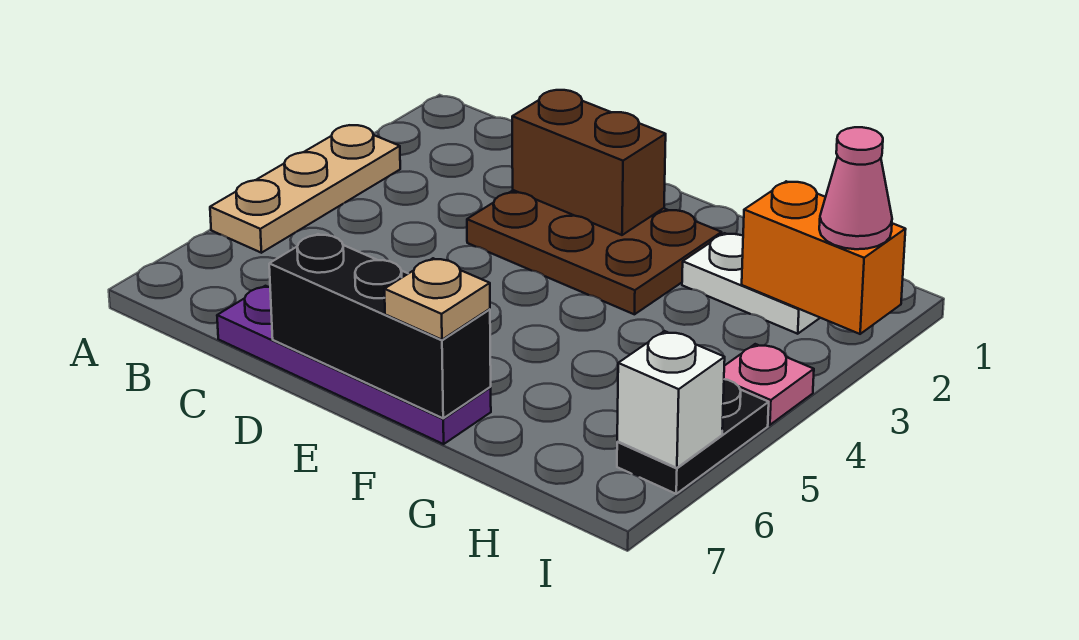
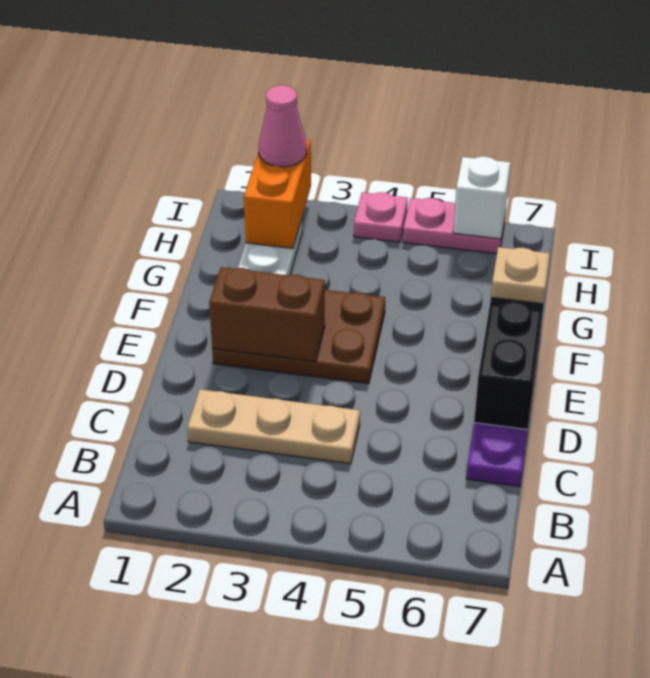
tan 1x3 plate [210,125,400,253] -> tan 1x3 plate moved to [187,389,360,464]
brown 2x3 plate [467,190,722,314] -> brown 2x3 plate turned to [212,290,385,384]
brown 1x2 brick [512,90,666,235] -> brown 1x2 brick turned to [209,267,325,362]
black 1x2 plate [617,379,769,494] -> pink 1x2 plate [403,198,506,254]

